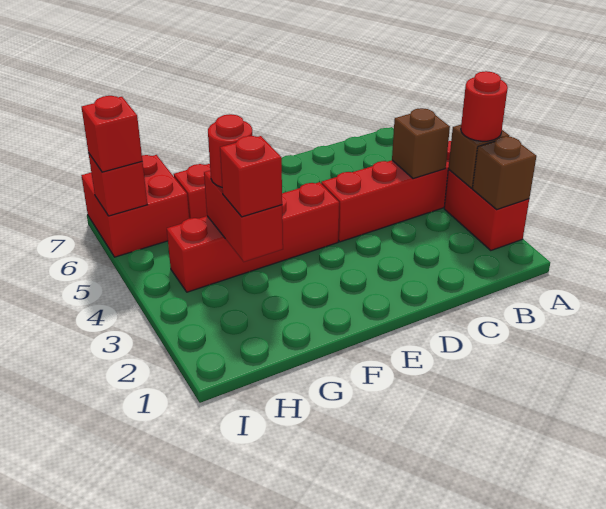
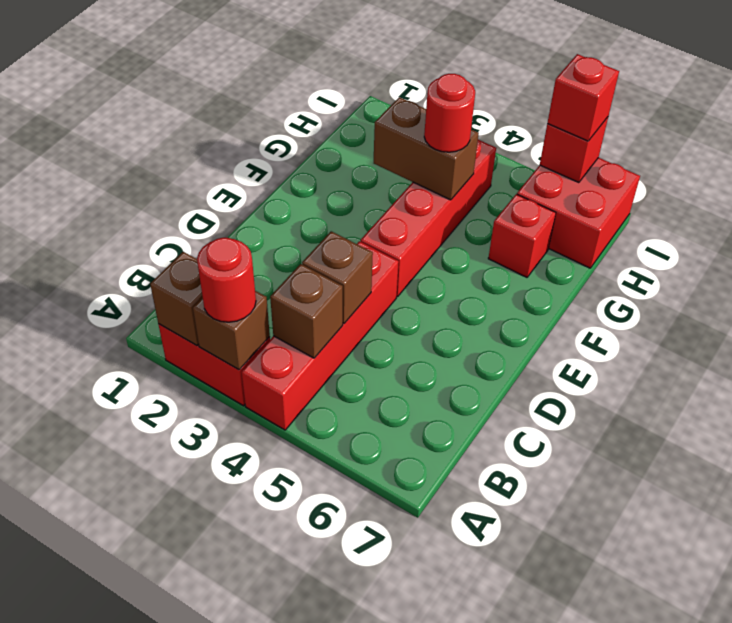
none -> brown 1x1 brick [302,231,373,323]
red 1x2 brick [204,171,283,262] -> brown 1x2 brick [374,97,479,200]
red 1x1 brick [220,136,282,217] -> none

